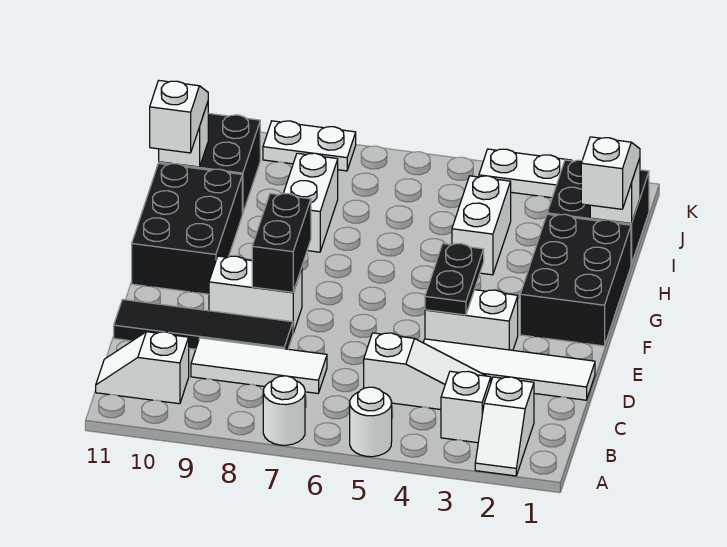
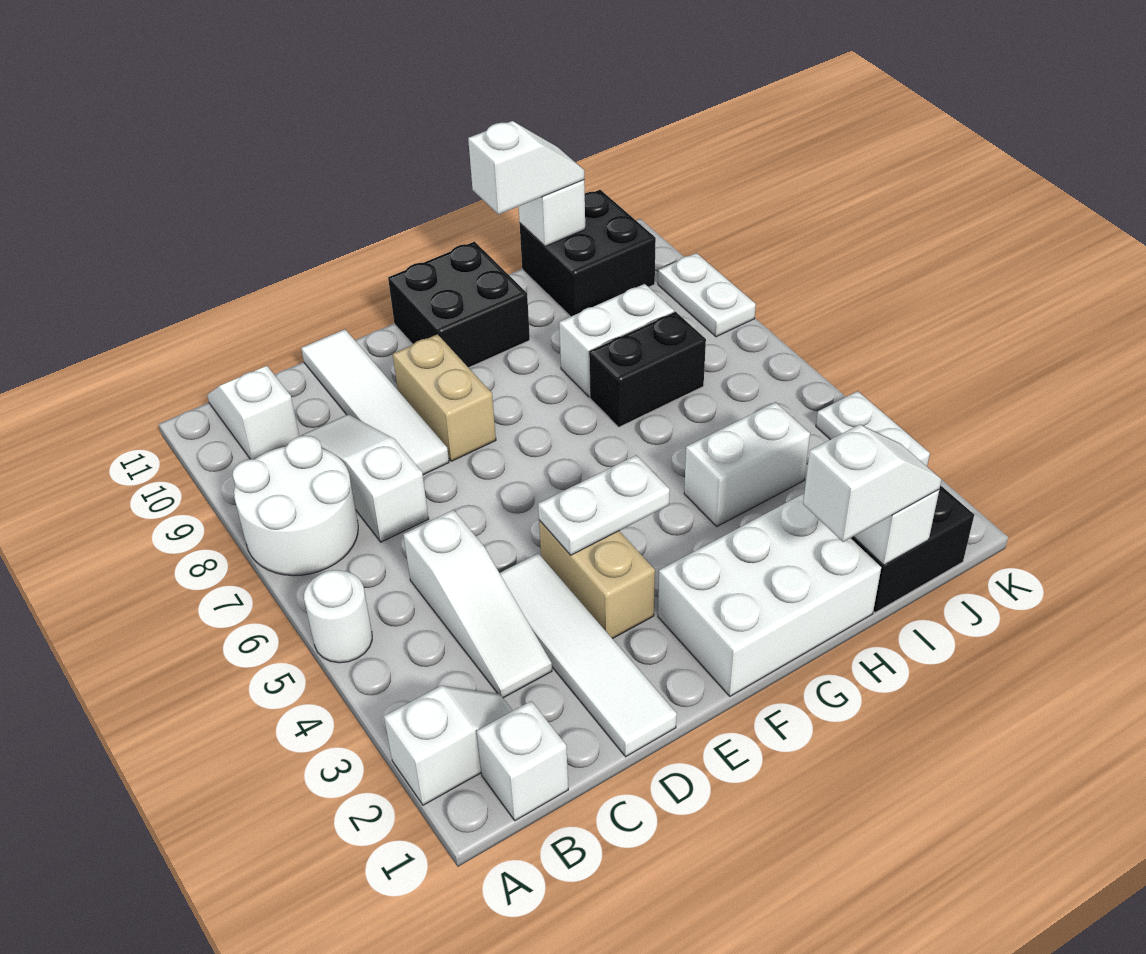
white 1x2 slope [475,377,534,476] -> white 1x2 slope turned to [384,686,513,805]
white 1x1 round brick [263,376,305,445] -> white 2x2 round brick [233,436,358,576]
white 1x1 brick [441,371,491,443] -> white 1x1 brick moved to [477,701,568,821]
white 1x3 tile [191,338,327,393] -> white 1x3 slope [303,414,428,542]
black 1x4 tile [114,299,293,349] -> white 1x4 tile [301,329,449,475]
white 1x2 brick [425,290,518,350] -> tan 1x2 brick [539,520,655,639]
black 1x2 plate [425,244,484,315] -> white 1x2 plate [538,455,670,555]
white 1x2 brick [209,256,302,333] -> tan 1x2 brick [393,334,496,461]
black 1x2 brick [252,194,311,292] -> black 1x2 brick moved to [589,312,706,427]
black 2x3 brick [520,214,631,346] -> white 2x3 brick [658,494,881,696]
black 2x3 brick [132,163,242,294] -> black 2x2 brick [388,242,530,368]

